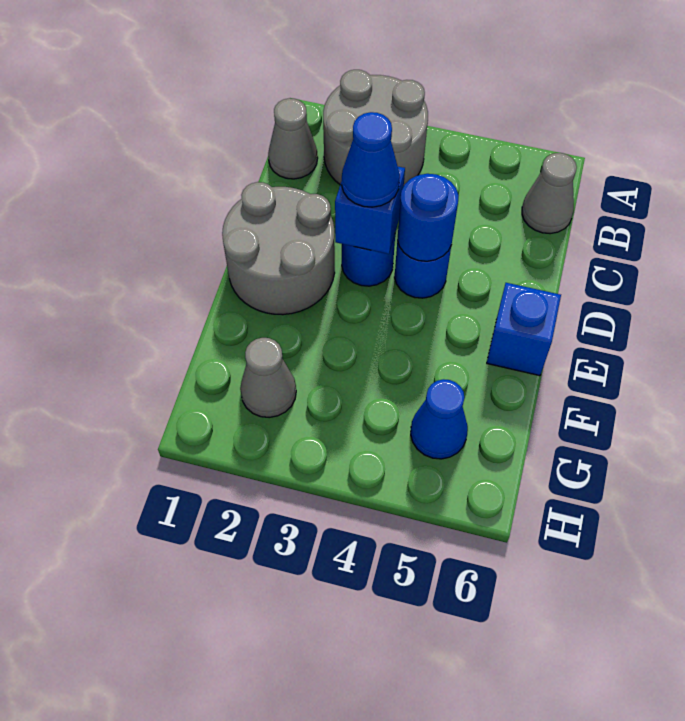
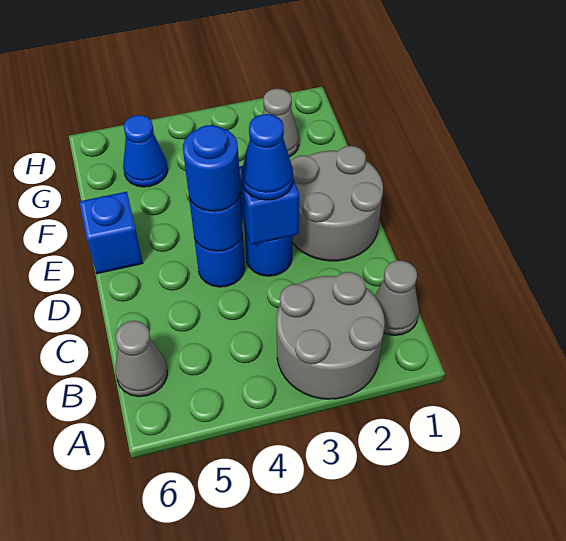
none -> blue 1x1 round brick [183,125,240,211]

